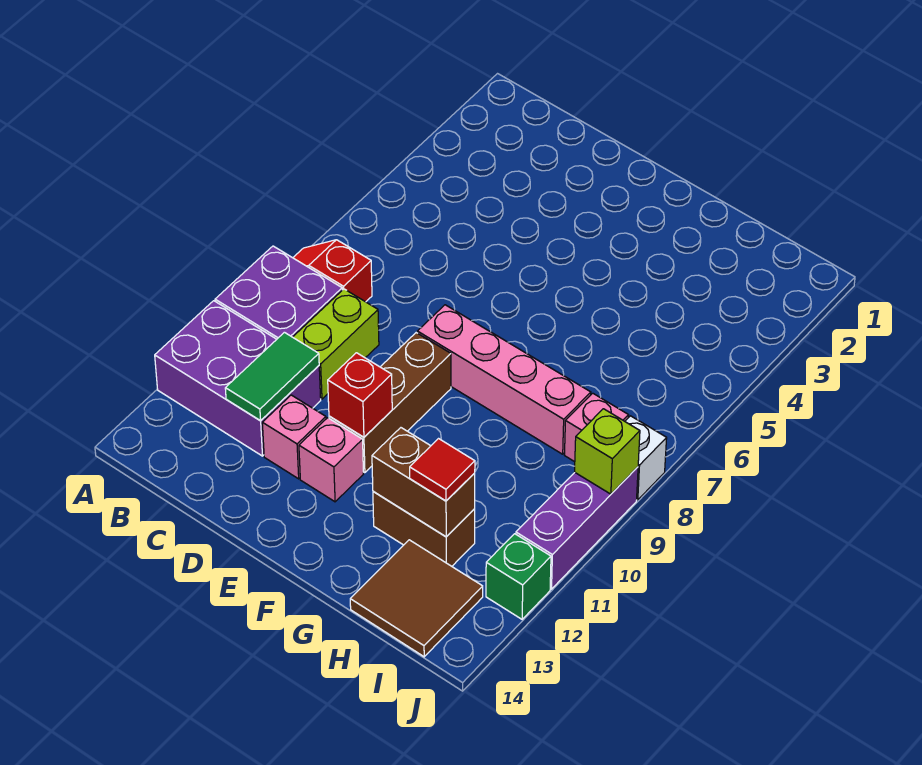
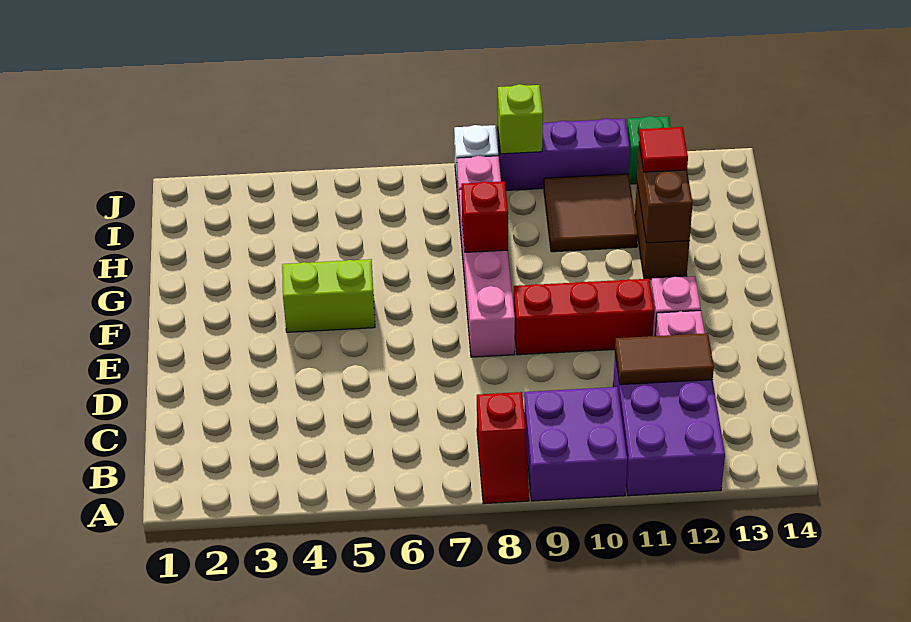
lime 1x2 brick [293,289,379,399] -> lime 1x2 brick moved to [282,259,375,332]
green 1x2 tile [225,332,319,421] -> brown 1x2 tile [615,333,714,385]
brown 1x3 brick [329,333,451,473] -> red 1x3 brick [514,279,654,355]
red 1x1 brick [328,353,392,437] -> red 1x1 brick moved to [461,181,508,252]
brown 2x2 tile [350,540,483,657] -> brown 2x2 tile moved to [544,174,638,252]

